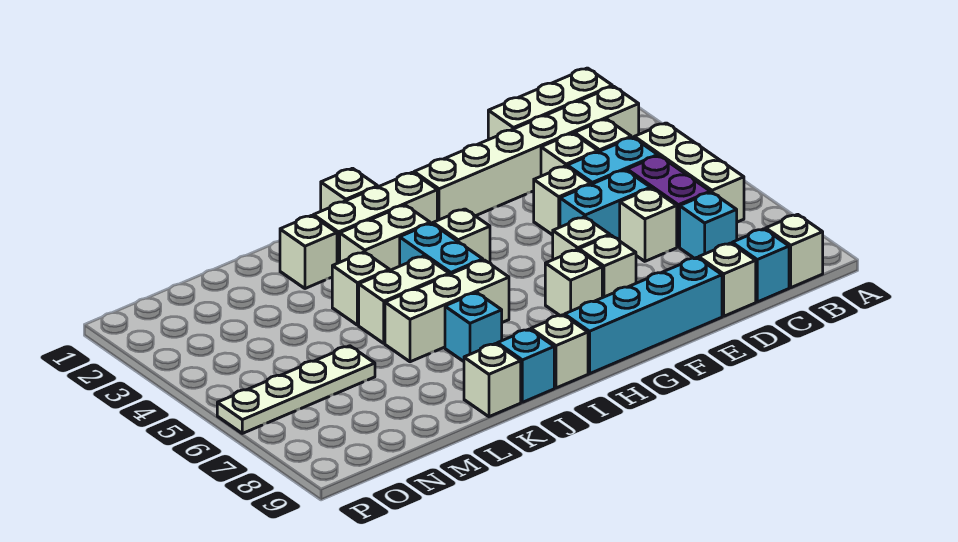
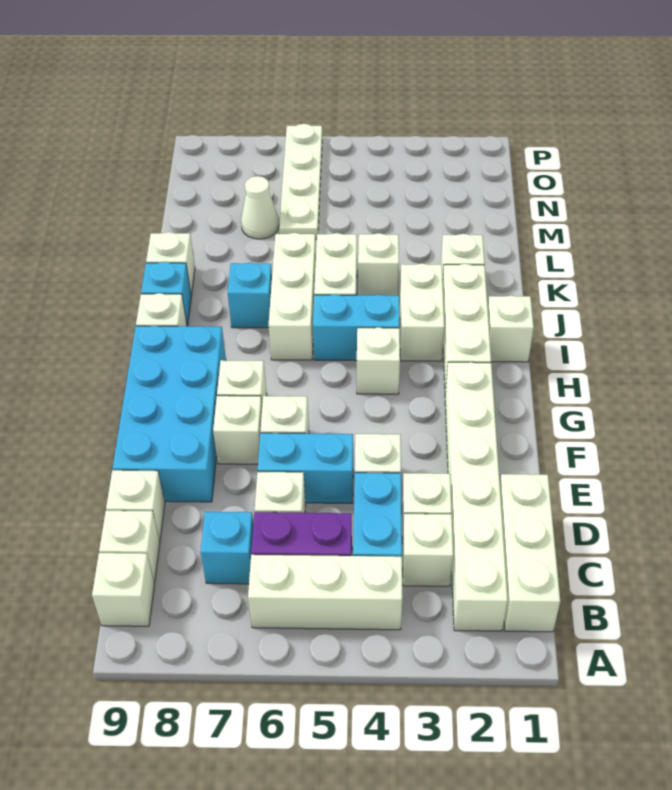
cyan 1x1 brick [732,229,789,302] -> white 1x1 brick [99,511,160,583]
cyan 1x2 brick [560,170,651,241] -> cyan 1x2 brick turned to [258,433,353,503]
cyan 1x4 brick [565,258,722,374] -> cyan 2x4 brick [113,326,226,502]
none -> white 1x1 cone [241,176,279,239]

